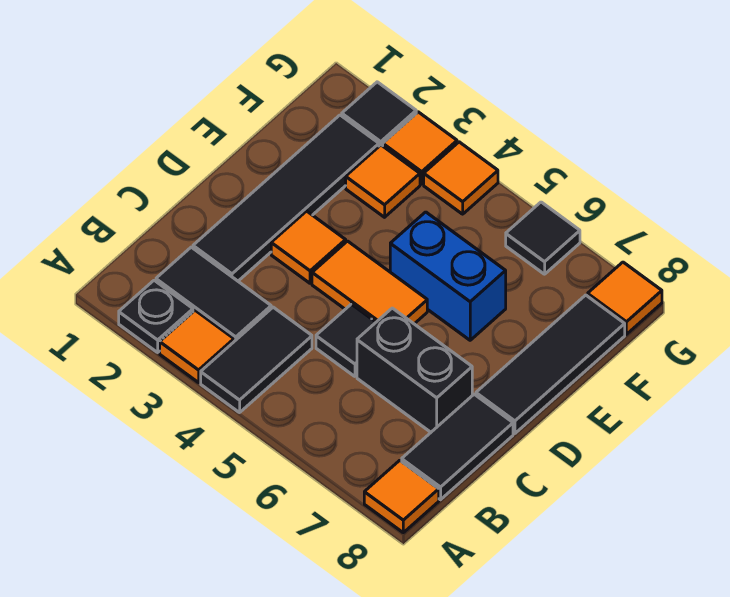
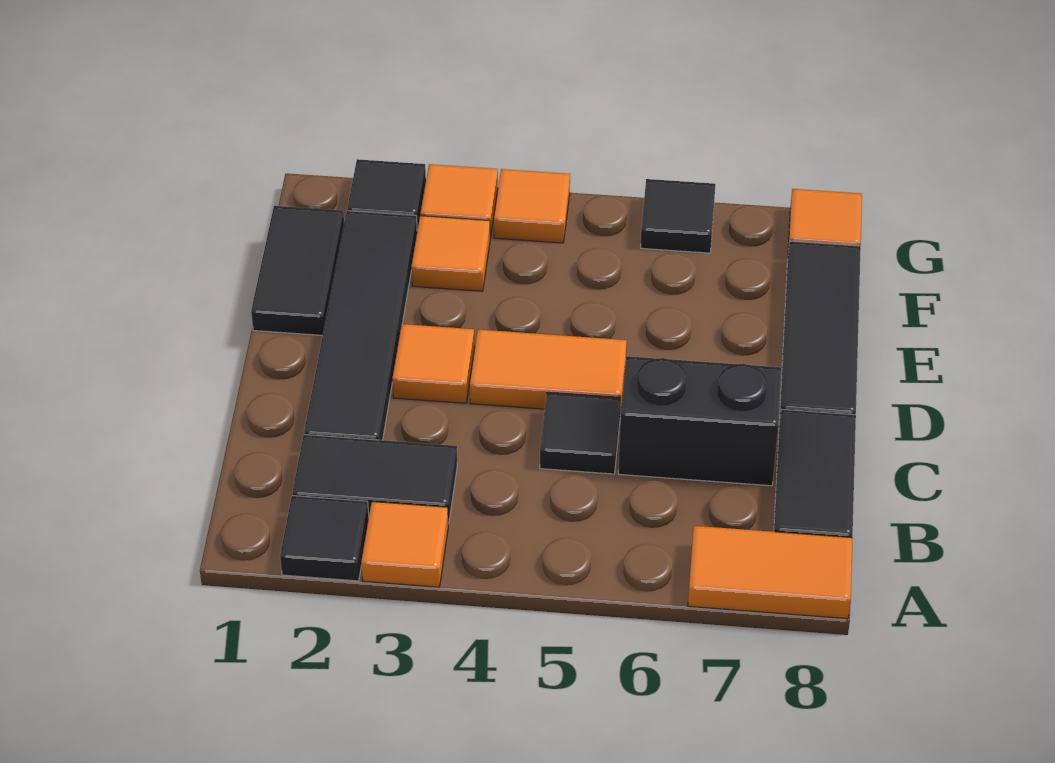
black 1x1 plate [119,280,193,352] -> black 1x1 tile [280,496,369,581]
black 1x2 tile [201,307,312,413] -> black 1x2 tile moved to [251,206,344,335]
orange 1x1 tile [364,460,439,533] -> orange 1x2 tile [688,526,852,619]
blue 1x2 brick [390,212,506,340] -> none

